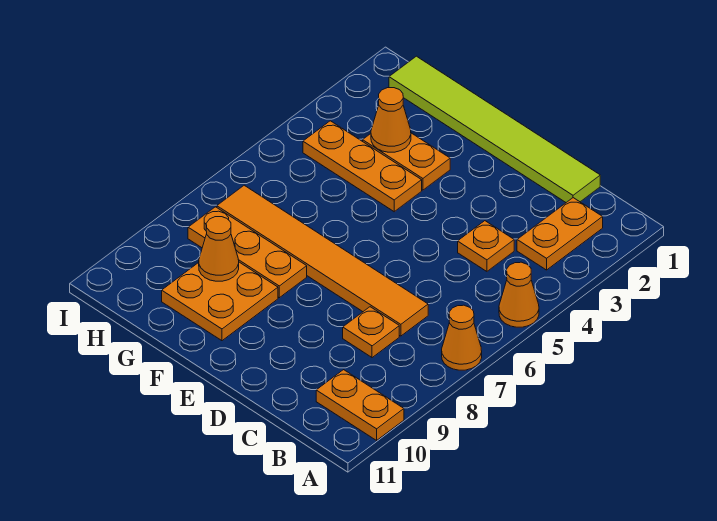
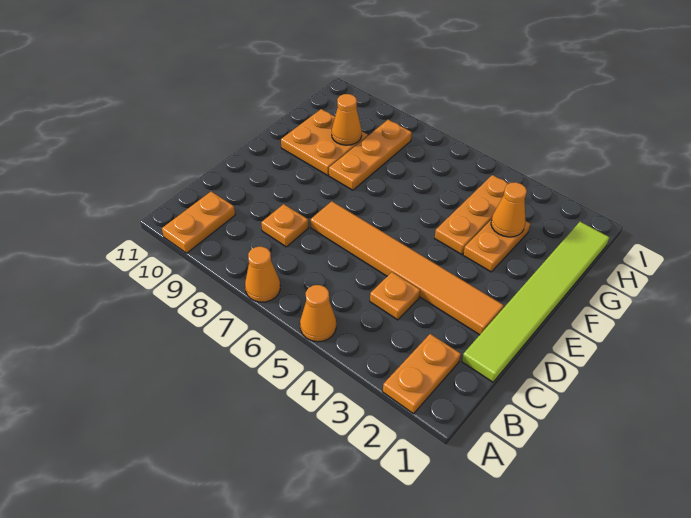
orange 1x2 plate [517,198,603,270] -> orange 1x2 plate turned to [383,334,461,414]
orange 1x6 tile [217,185,428,336] -> orange 1x6 tile turned to [311,201,504,335]

